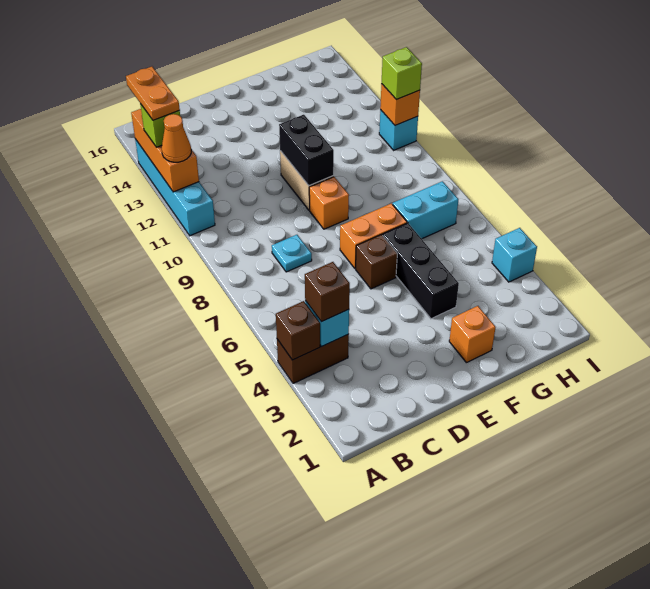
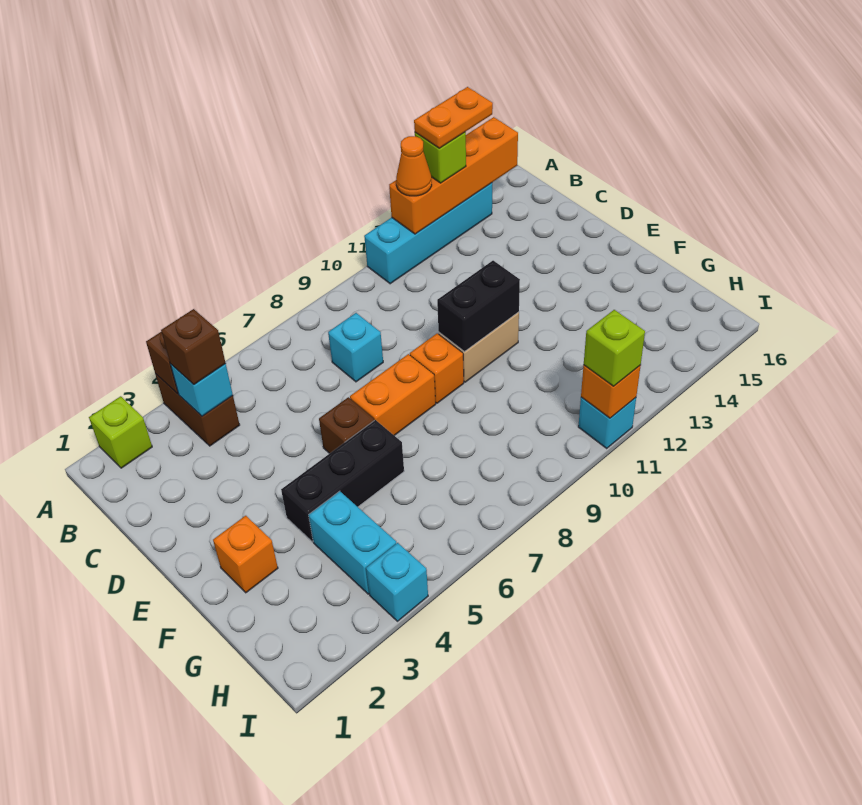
none -> lime 1x1 brick [89,396,152,468]
orange 1x3 brick [131,109,199,192] -> orange 1x4 brick [389,117,518,234]
cyan 1x1 plate [272,235,312,272] -> cyan 1x1 brick [328,313,383,382]
orange 1x2 brick [340,203,407,268] -> orange 1x2 brick turned to [350,354,436,436]
cyan 1x2 brick [393,181,458,239] -> cyan 1x2 brick moved to [309,491,396,594]

